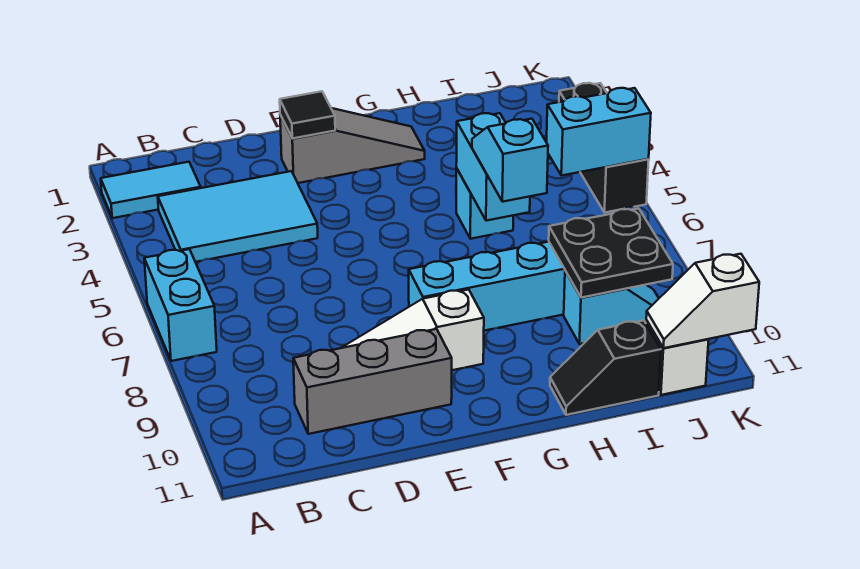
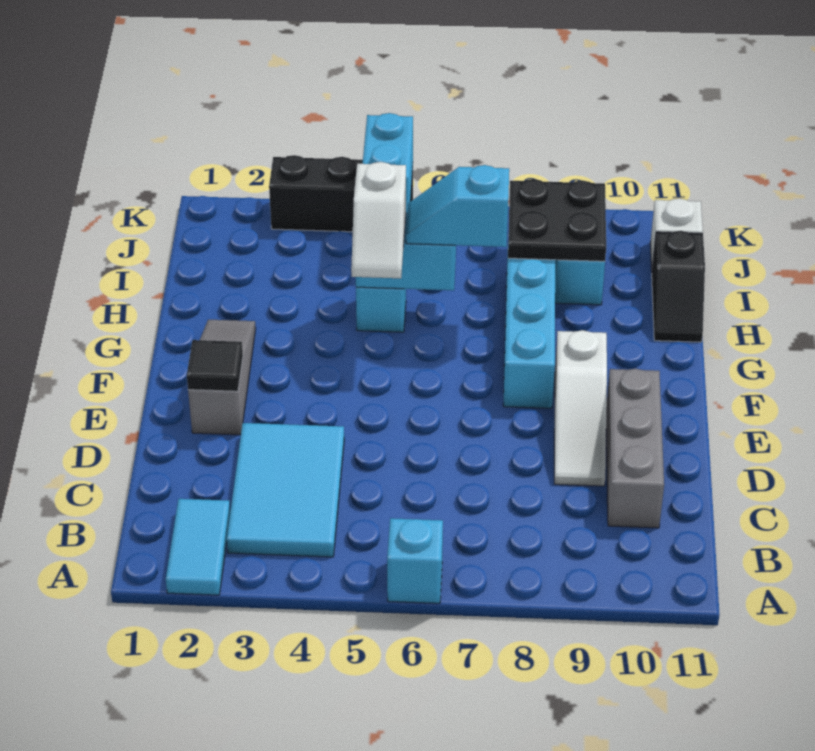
cyan 1x2 brick [144,249,217,361] -> cyan 1x1 brick [387,518,443,603]
white 1x2 slope [646,254,759,348] -> white 1x2 slope moved to [351,162,406,278]

